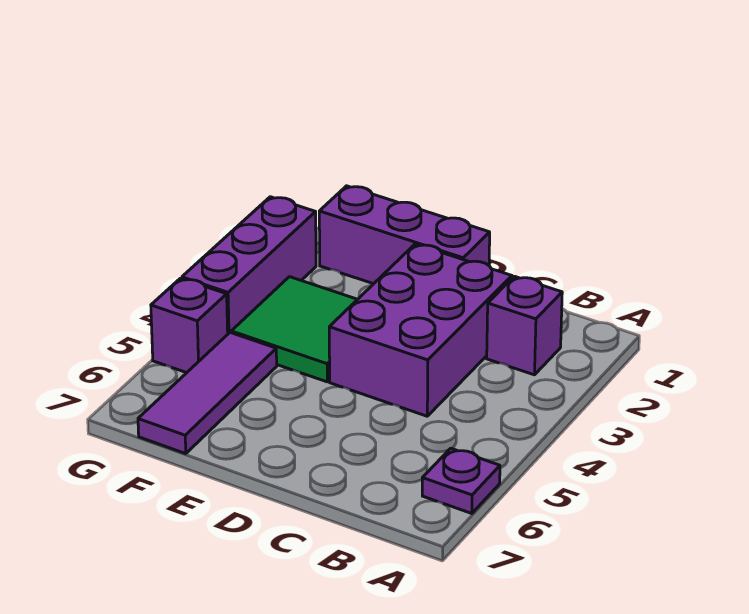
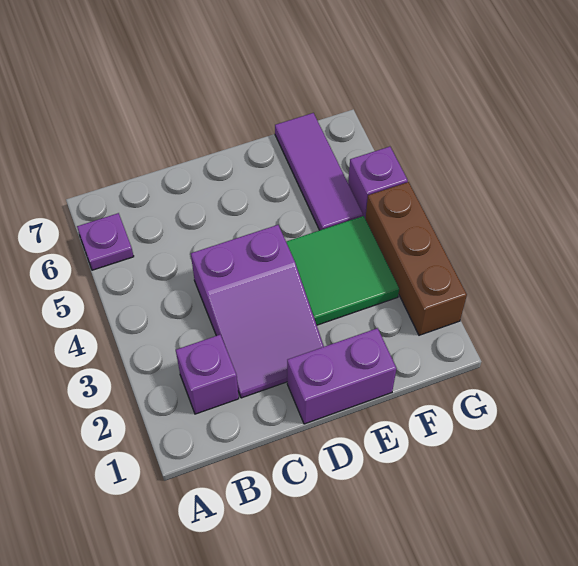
purple 2x3 brick [329,244,512,416] -> purple 2x3 slope [191,225,324,398]
purple 1x3 brick [319,186,490,284] -> purple 1x2 brick [287,328,397,424]
purple 1x3 brick [182,197,316,334] -> brown 1x3 brick [366,182,467,335]

